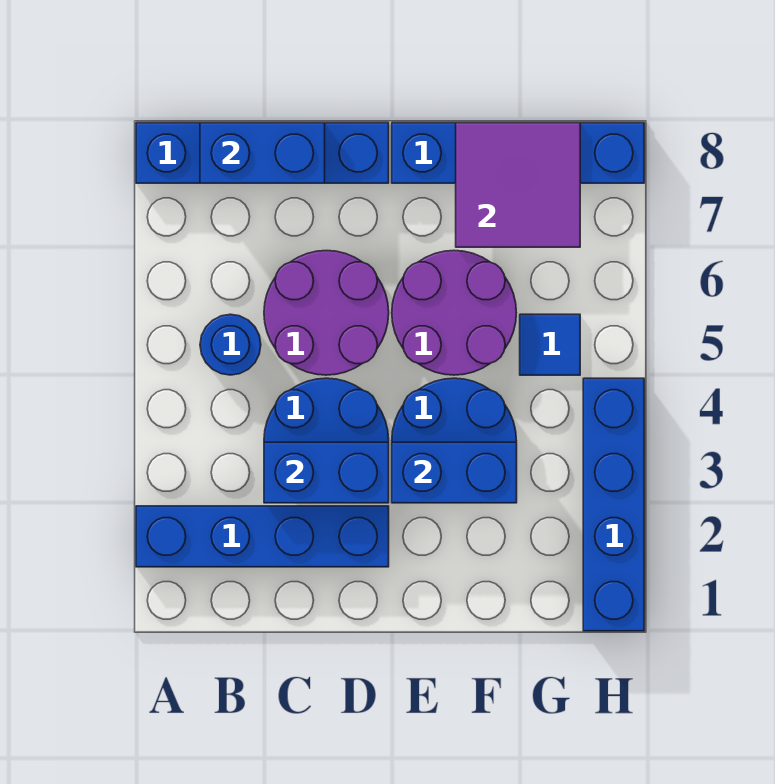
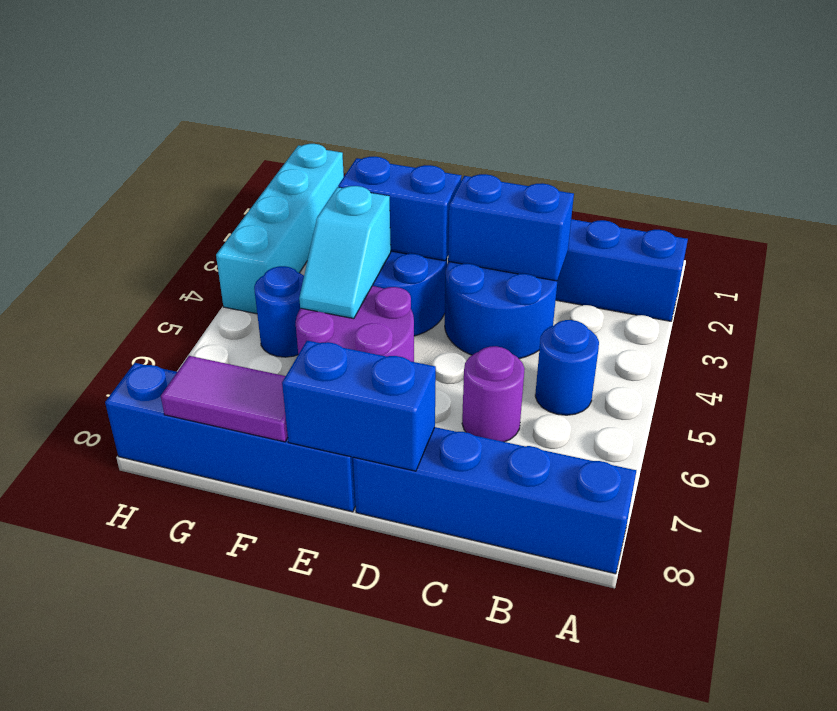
blue 1x2 brick [200,123,325,183] -> blue 1x2 brick moved to [282,341,436,471]
purple 2x2 round brick [264,250,389,375] -> purple 1x1 round brick [462,346,525,442]
none -> cyan 1x2 slope [299,186,391,319]
purple 2x2 tile [456,123,580,247] -> purple 1x2 tile [161,356,288,442]
blue 1x1 tile [520,314,580,375] -> blue 1x1 round brick [254,266,304,357]
blue 1x4 brick [583,378,644,631] -> cyan 1x4 brick [216,144,344,314]

